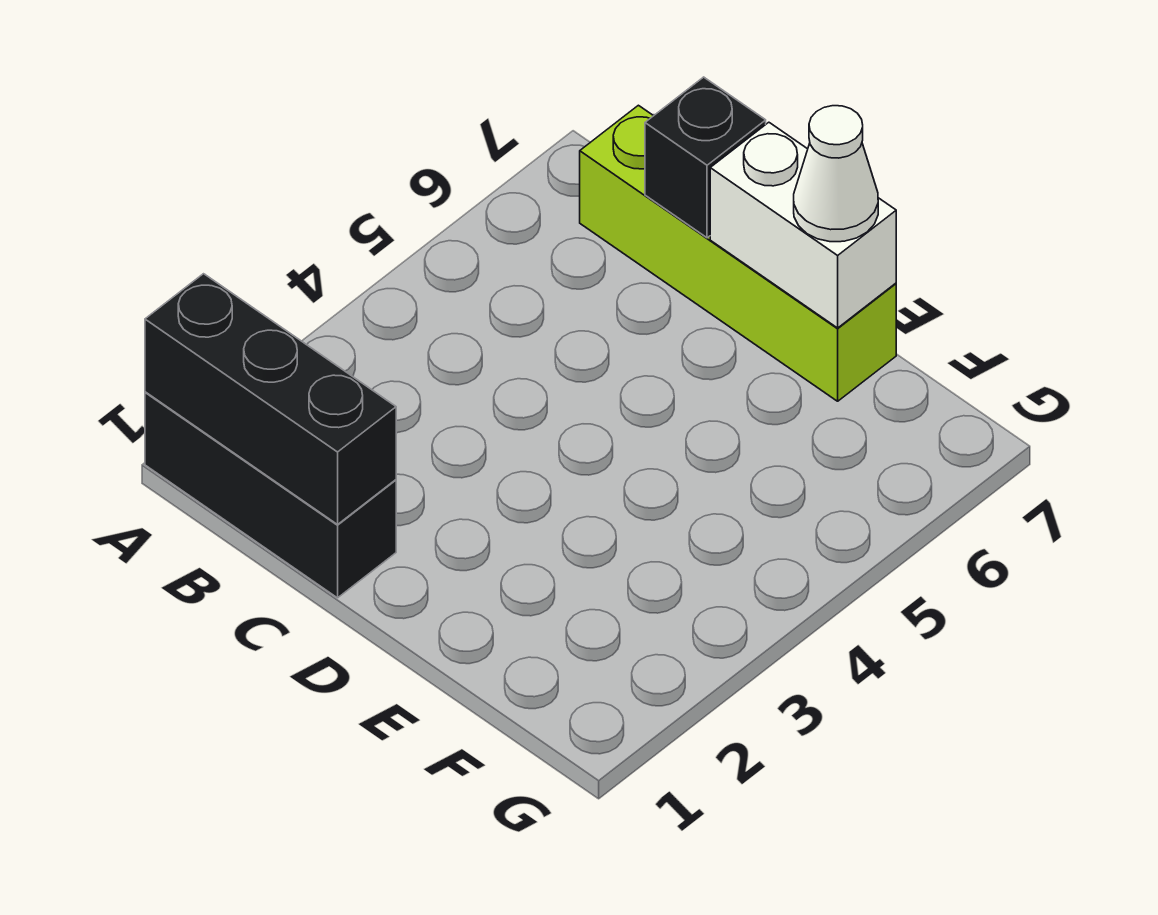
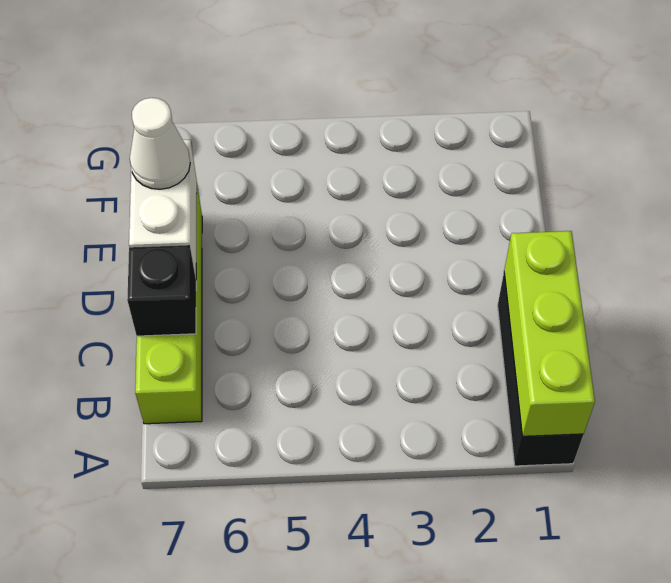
black 1x3 brick [145,274,396,524] -> lime 1x3 brick [504,231,595,436]

